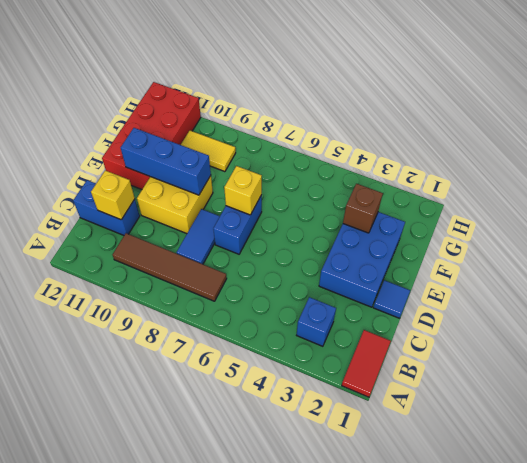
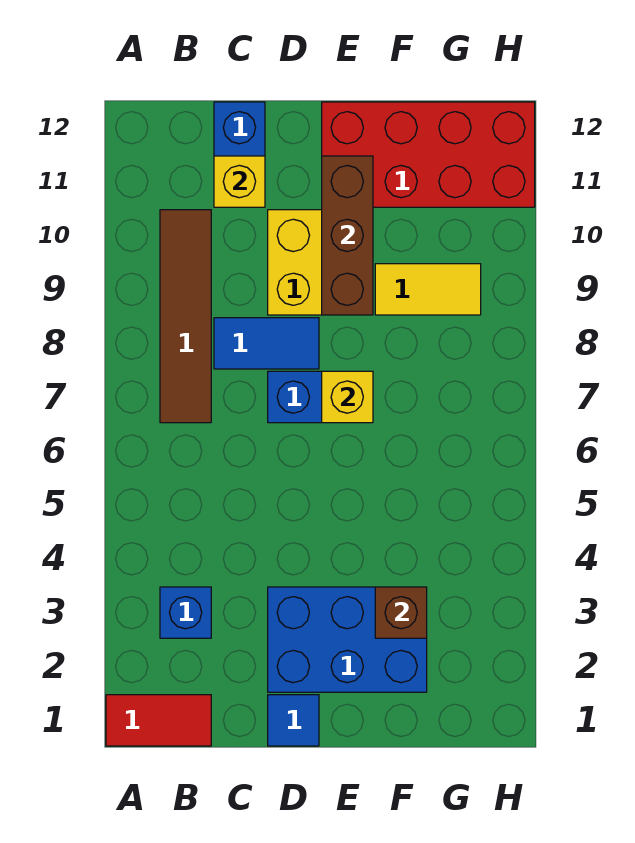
blue 1x3 brick [121,128,211,195] -> brown 1x3 brick [322,156,373,315]
yellow 1x2 tile [181,131,236,172] -> yellow 1x2 tile turned to [375,264,481,315]

